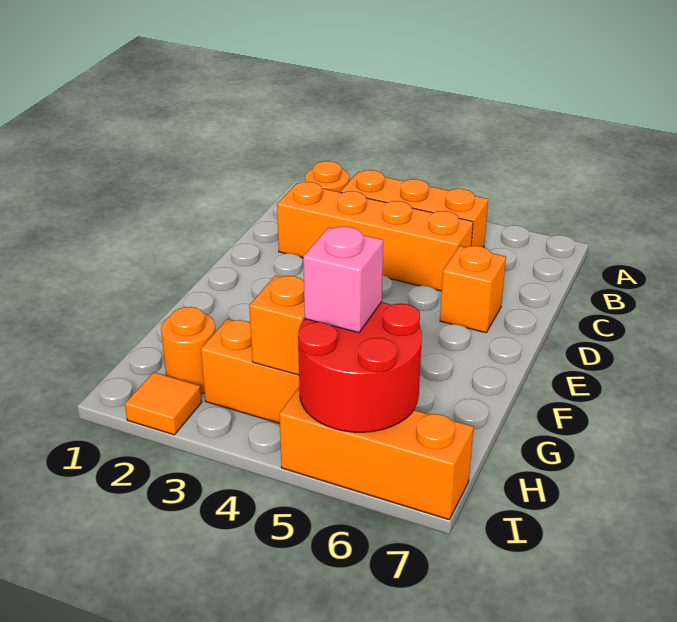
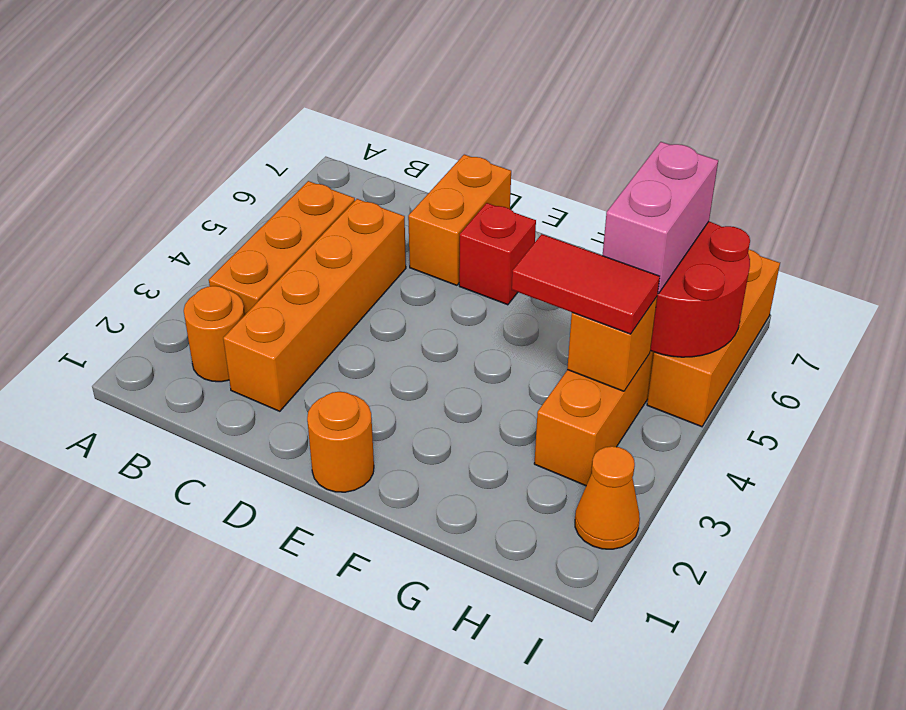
orange 1x1 brick [440,246,506,333] -> orange 1x2 brick [408,155,511,285]
none -> red 1x1 brick [459,203,536,305]
none -> red 1x2 tile [512,234,660,334]
orange 1x1 round brick [161,307,215,394] -> orange 1x1 round brick moved to [307,392,374,492]
pink 1x1 brick [303,226,383,333] -> pink 1x2 brick [603,142,718,294]
orange 1x1 tile [125,372,202,435] -> orange 1x1 cone [575,446,640,549]

